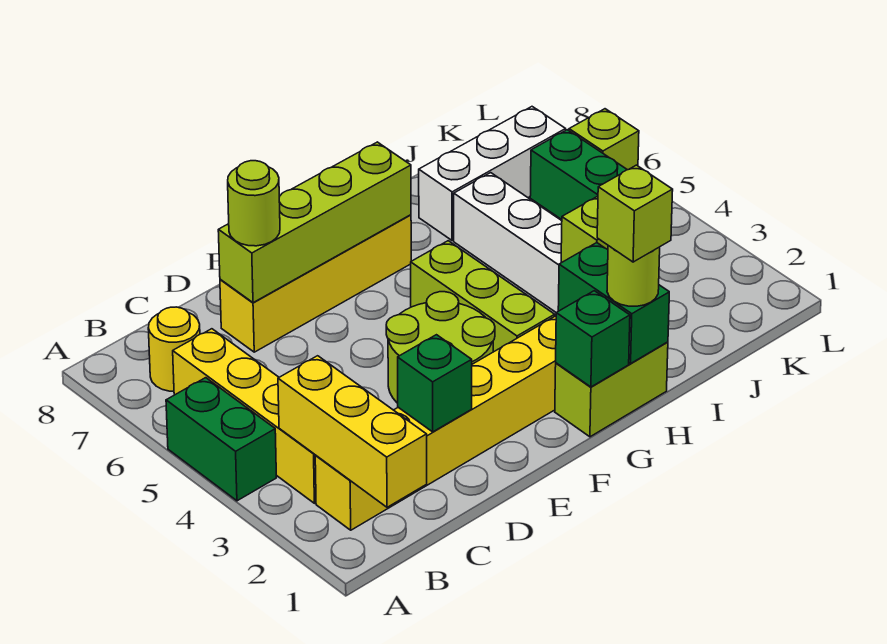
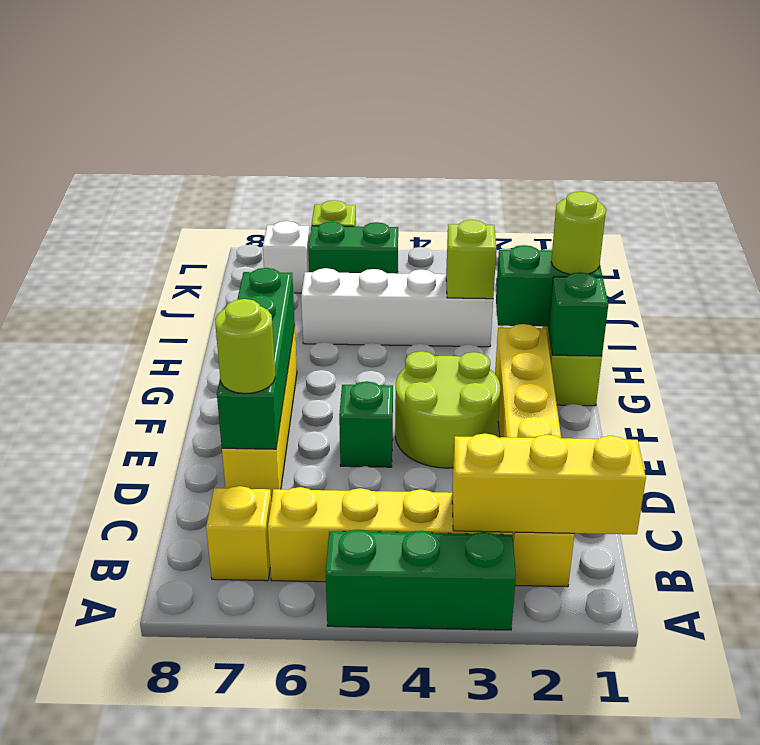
green 1x2 brick [166,378,276,501] -> green 1x3 brick [326,530,516,630]
yellow 1x1 round brick [148,307,200,391] -> yellow 1x1 brick [206,486,271,581]
green 1x1 brick [398,335,472,432] -> green 1x1 brick moved to [339,381,393,467]
lime 1x4 brick [218,142,411,303] -> green 1x4 brick [217,268,295,449]
lime 1x3 brick [411,241,555,352] -> none
lime 1x1 brick [597,165,673,262] -> none
white 1x3 brick [419,107,566,240] -> white 1x1 brick [263,221,310,293]

